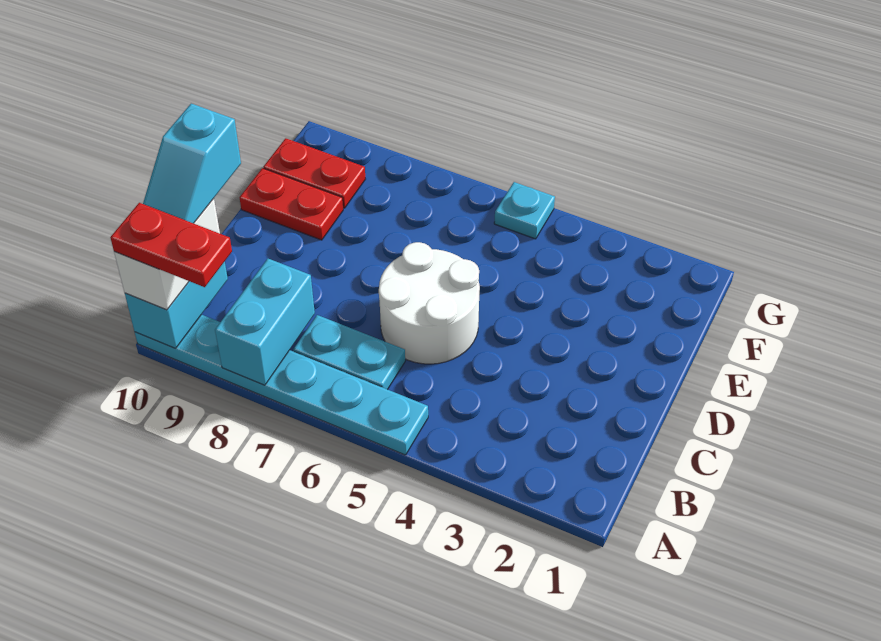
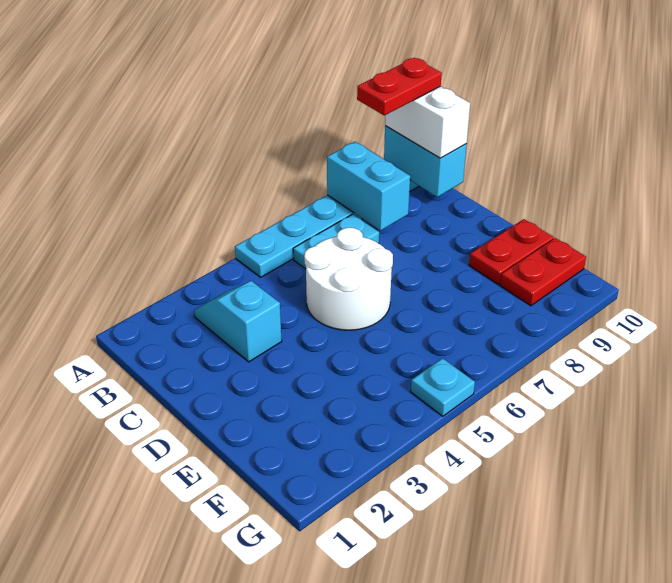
cyan 1x2 slope [143,104,241,223] -> cyan 1x2 slope moved to [194,281,282,362]

